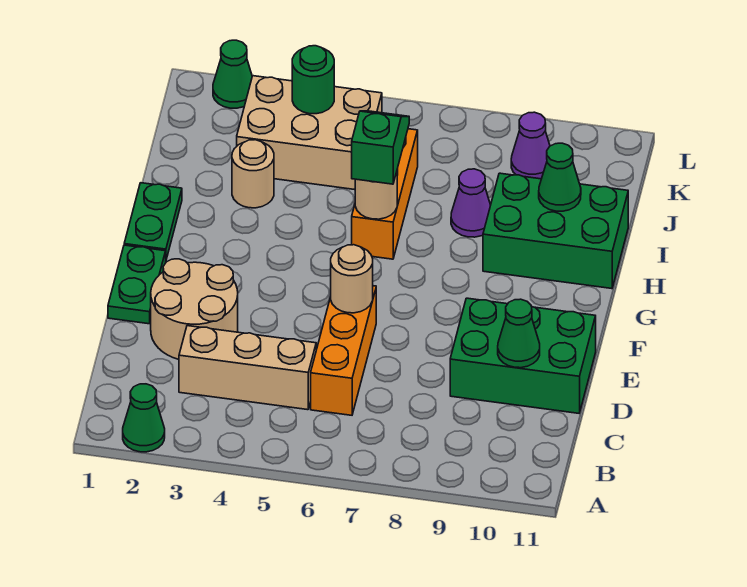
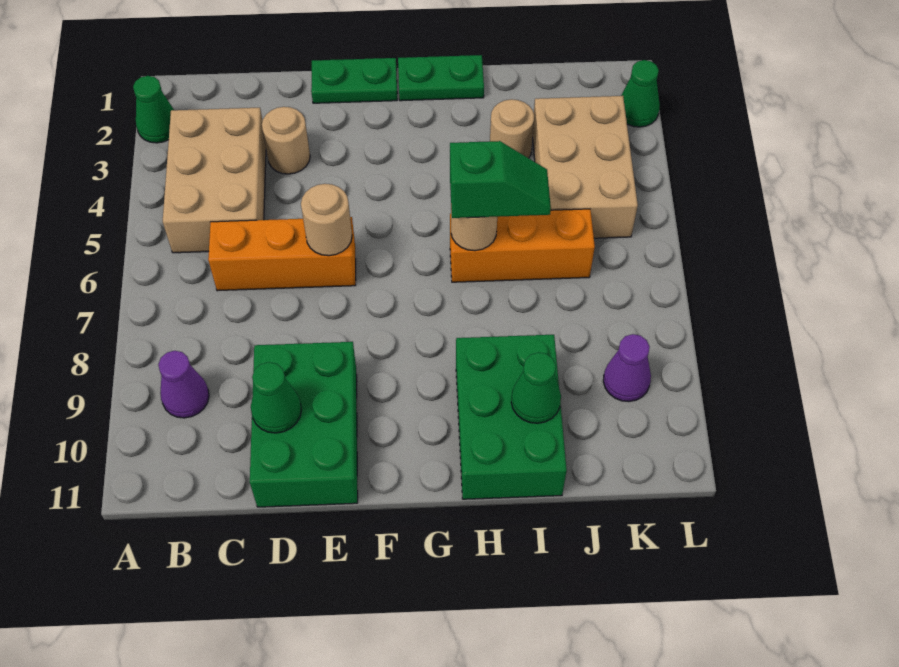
tan 1x3 brick [179,326,316,410] -> tan 2x3 brick [163,108,266,253]
tan 2x2 round brick [151,259,238,359] -> tan 1x1 round brick [262,107,310,174]
purple 1x1 cone [451,169,491,237] -> purple 1x1 cone moved to [158,351,209,418]
green 1x1 round brick [292,46,334,114] -> none

